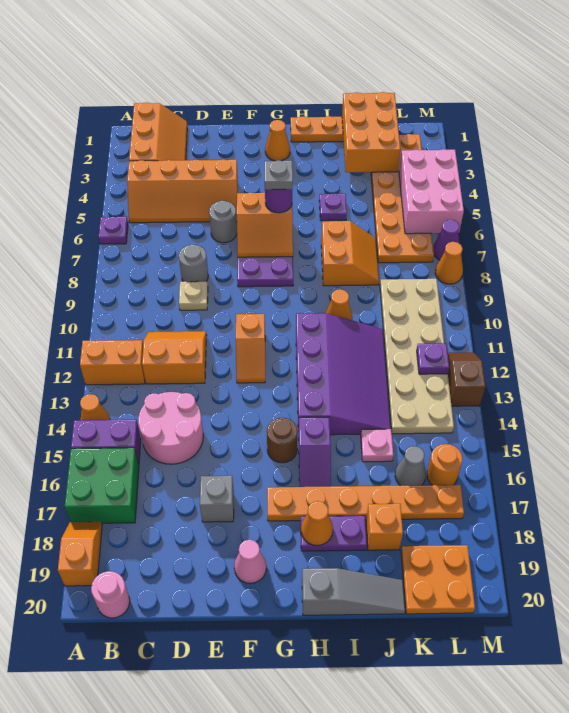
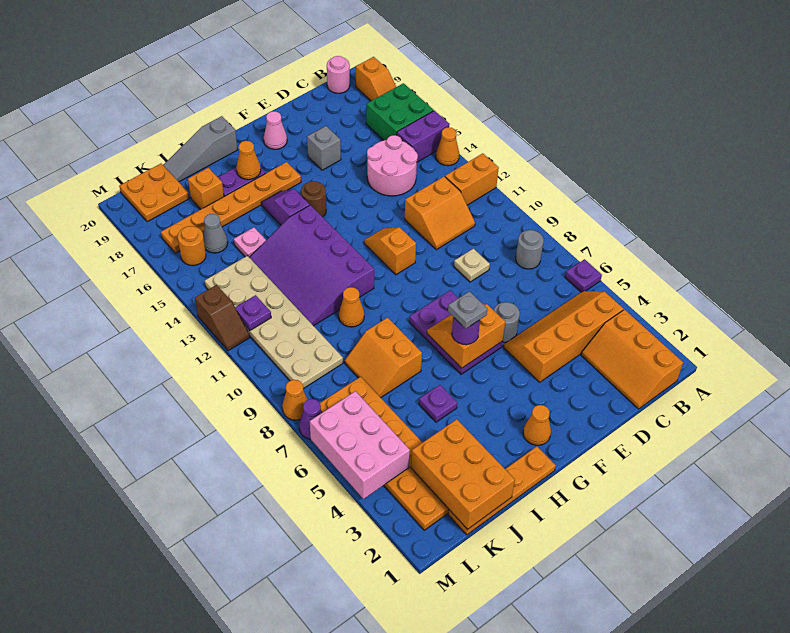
grey 1x1 round brick [179,245,208,282] -> grey 1x1 round brick moved to [516,230,544,269]

